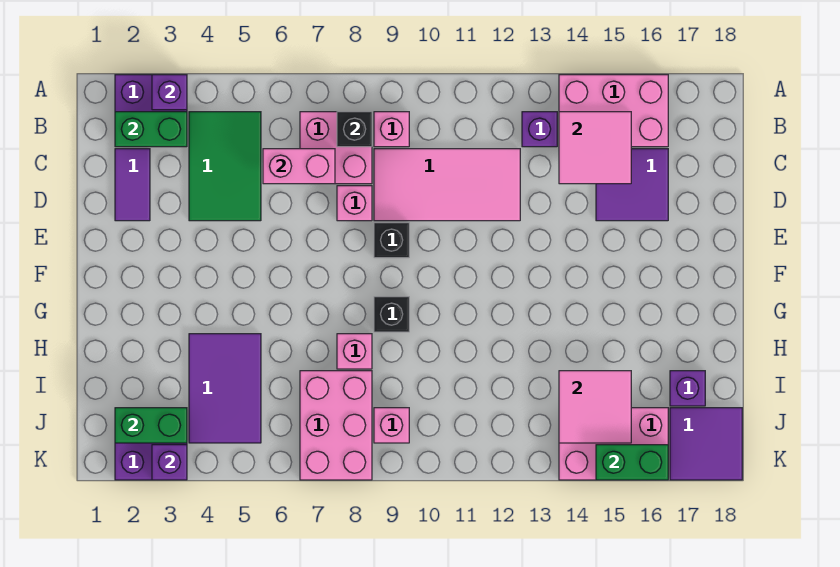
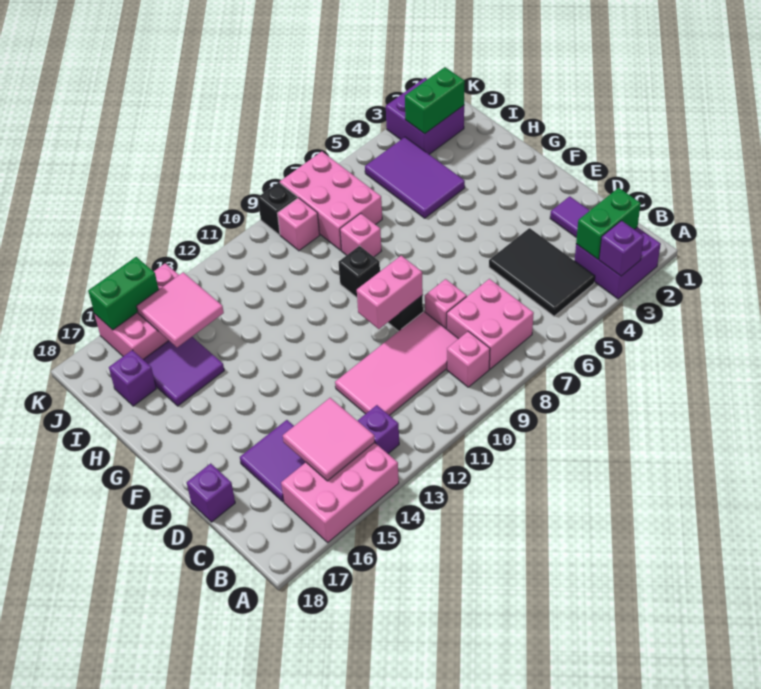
green 2x3 tile [189,112,261,221] -> black 2x3 tile [489,228,595,316]
black 1x1 brick [337,112,372,147] -> black 1x1 brick moved to [258,182,298,235]
pink 1x2 brick [263,149,335,184] -> pink 1x2 brick moved to [357,256,423,329]
purple 2x2 tile [670,408,742,480] -> purple 2x2 tile moved to [143,337,224,406]
purple 1x1 brick [152,445,187,480] -> purple 1x1 brick moved to [187,463,235,522]

